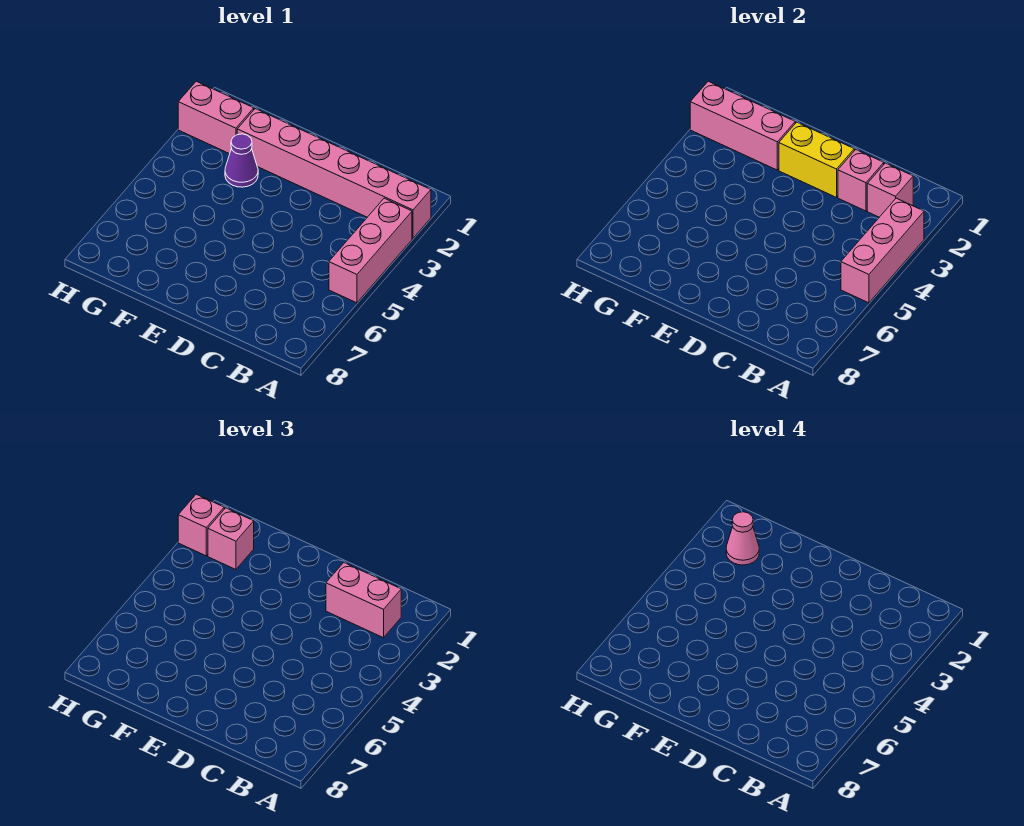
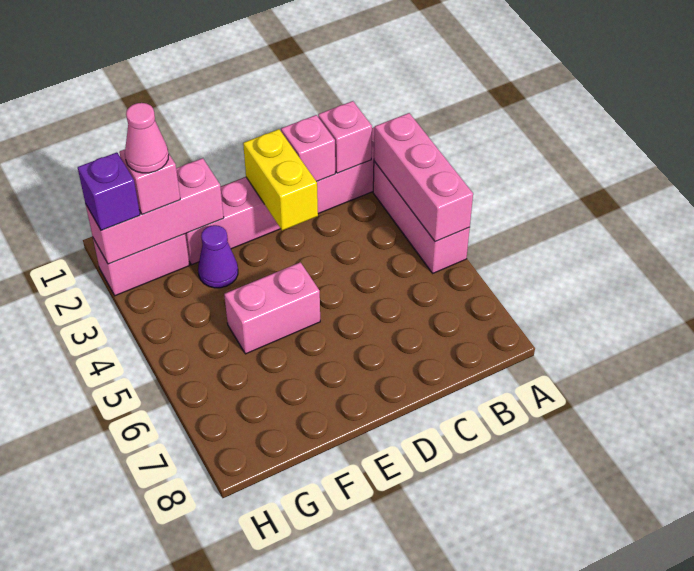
pink 1x2 brick [326,563,401,638] -> pink 1x2 brick moved to [224,262,320,354]
yellow 1x2 brick [779,122,854,197] -> yellow 1x2 brick turned to [243,129,318,231]
pink 1x1 brick [178,494,224,556] -> purple 1x1 brick [78,152,140,230]

